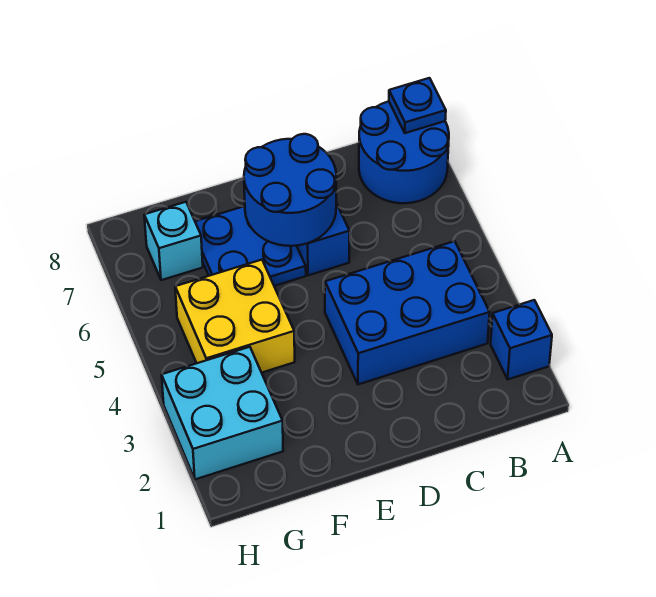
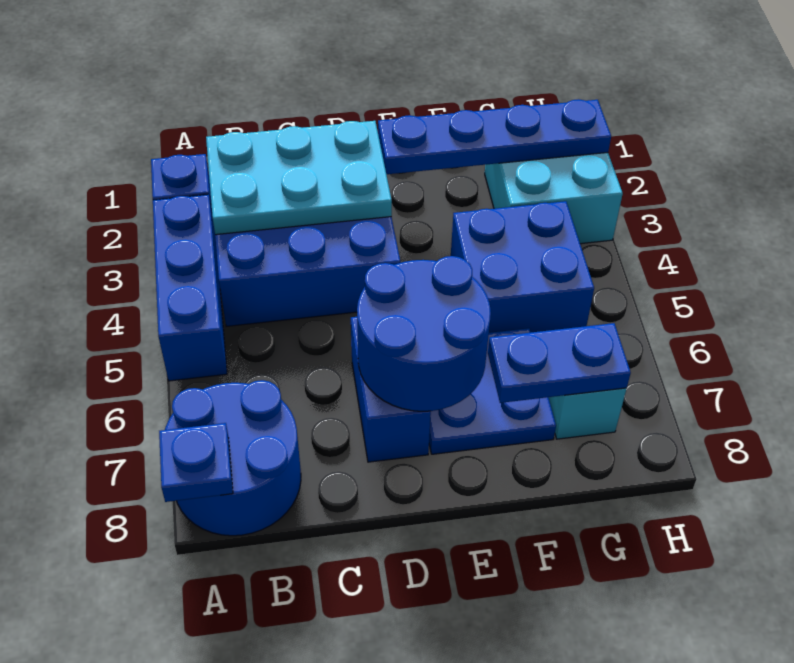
none -> blue 1x3 brick [153,195,227,381]
none -> cyan 2x3 plate [206,121,392,235]
none -> blue 1x4 plate [378,99,611,174]
yellow 2x2 brick [175,260,295,373] -> blue 2x2 brick [451,201,594,333]
none -> blue 1x2 plate [488,323,631,403]

